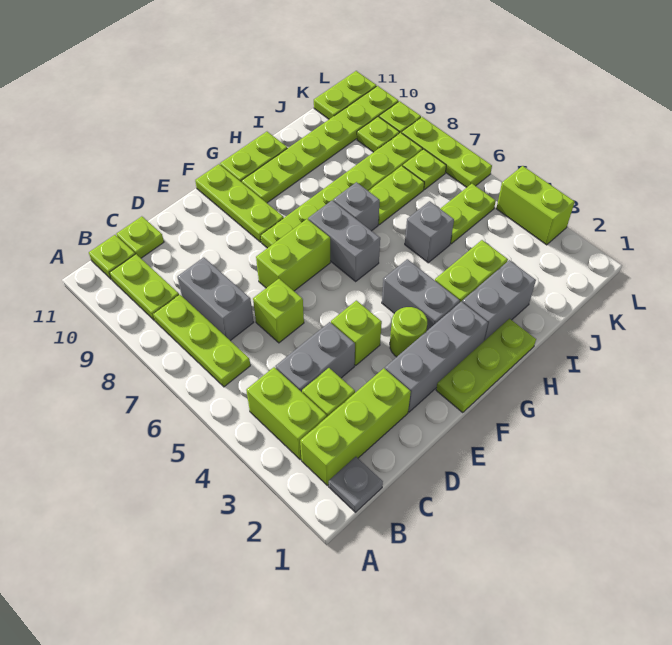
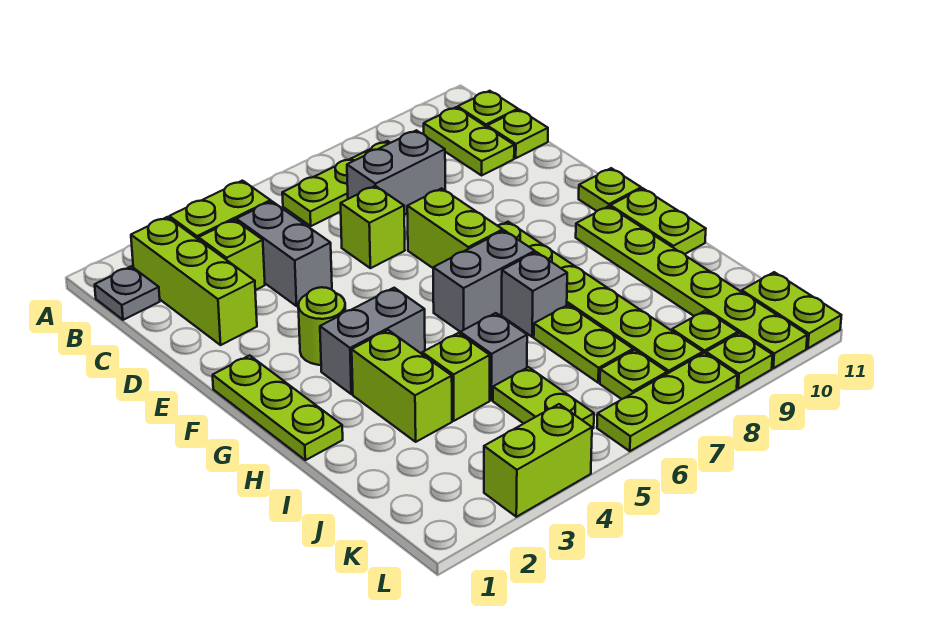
lime 1x2 plate [110,254,179,320] -> lime 1x2 plate turned to [424,107,514,175]
grey 1x3 brick [385,302,488,412] -> none
lime 1x1 brick [331,301,382,365] -> lime 1x1 brick moved to [422,333,490,421]
lime 1x3 plate [195,164,284,242] -> lime 1x1 plate [579,168,641,211]
grey 1x2 brick [462,260,536,341] -> none

